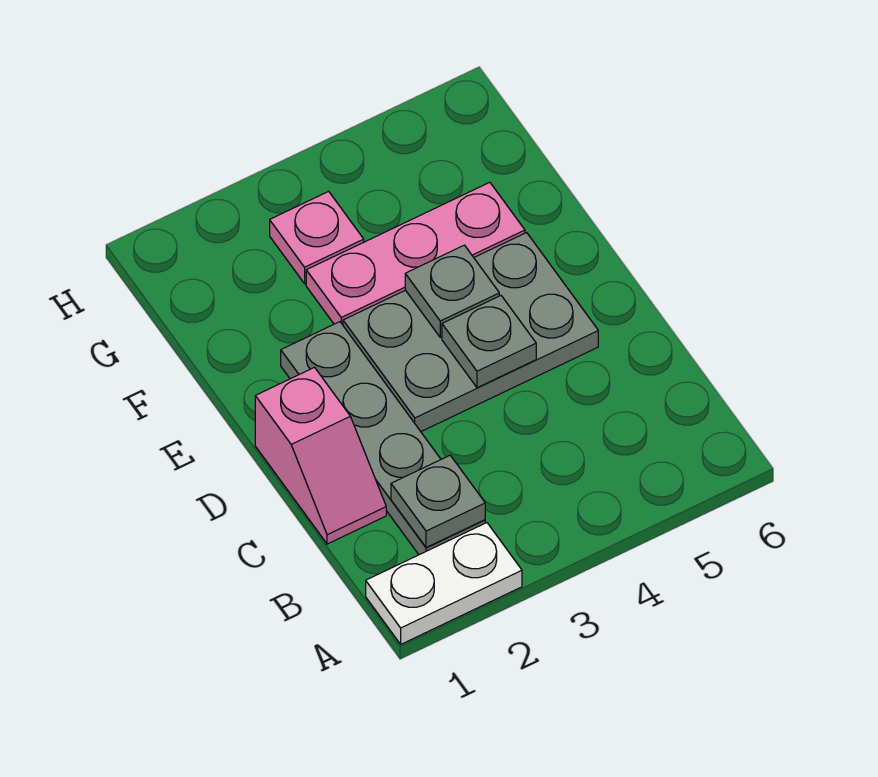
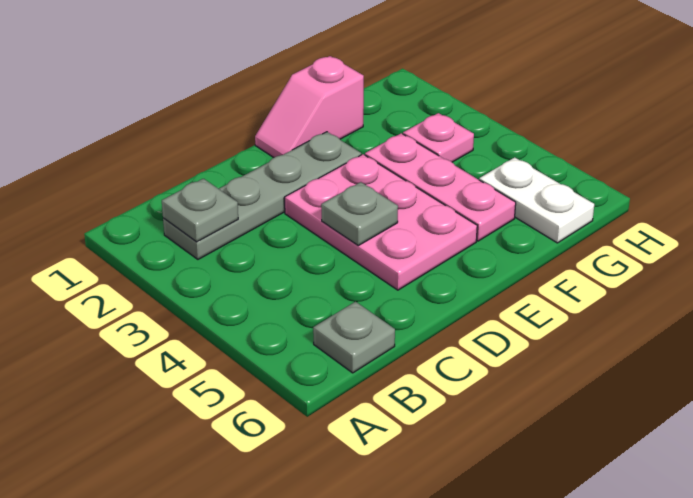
white 1x2 plate [366,523,522,644] -> white 1x2 plate moved to [479,157,594,243]
pink 1x2 slope [255,367,386,544] -> pink 1x2 slope moved to [255,56,364,157]
grey 2x3 plate [343,233,598,431] -> pink 2x3 plate [285,154,477,290]
grey 1x1 plate [405,245,499,337] -> grey 1x1 plate moved to [313,302,395,373]

